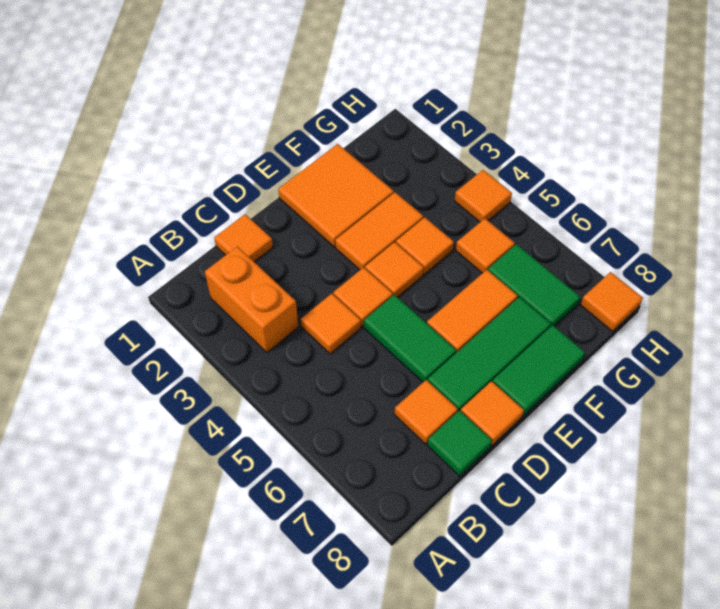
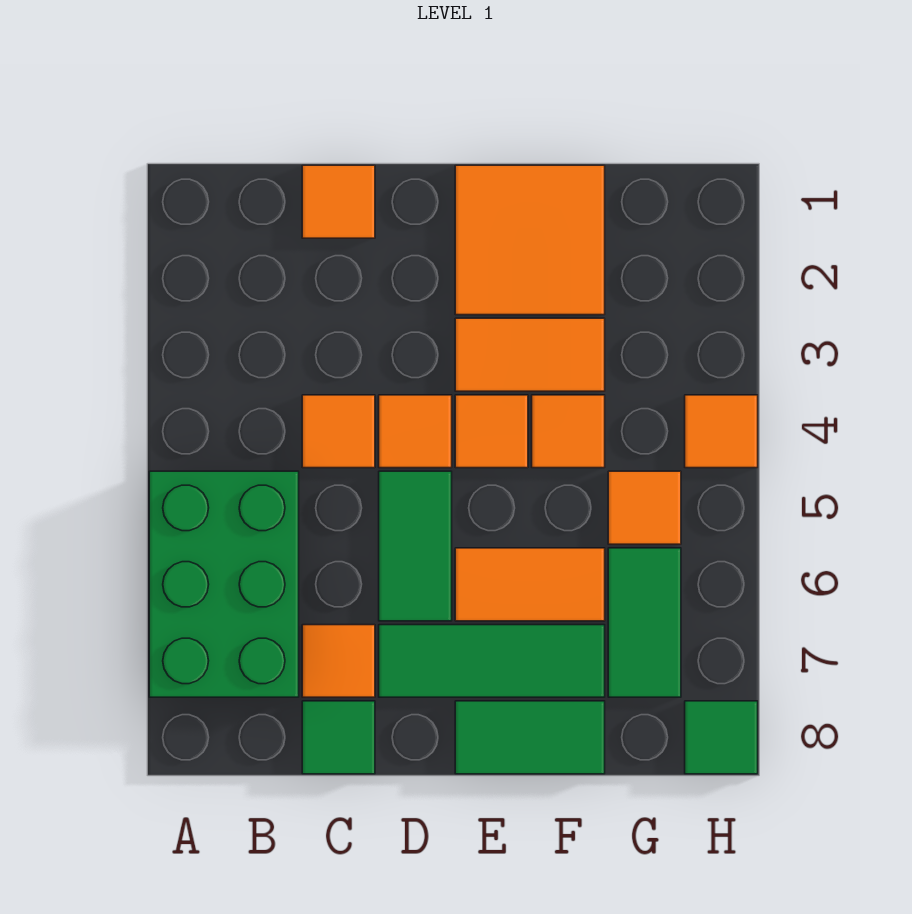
none -> green 2x3 brick [149,471,299,697]
orange 1x2 brick [205,246,298,352] -> none
orange 1x1 tile [461,381,524,445] -> none
orange 1x1 tile [581,272,643,331] -> green 1x1 tile [685,701,758,774]

